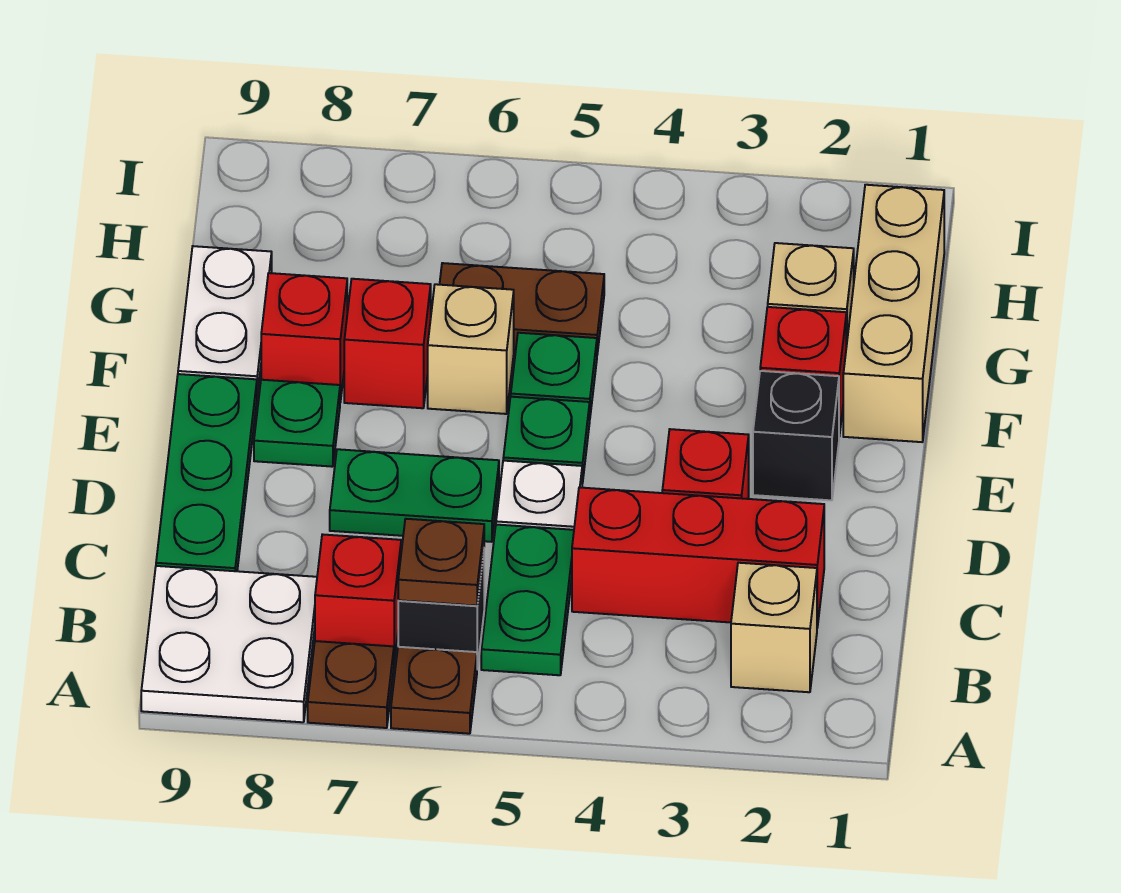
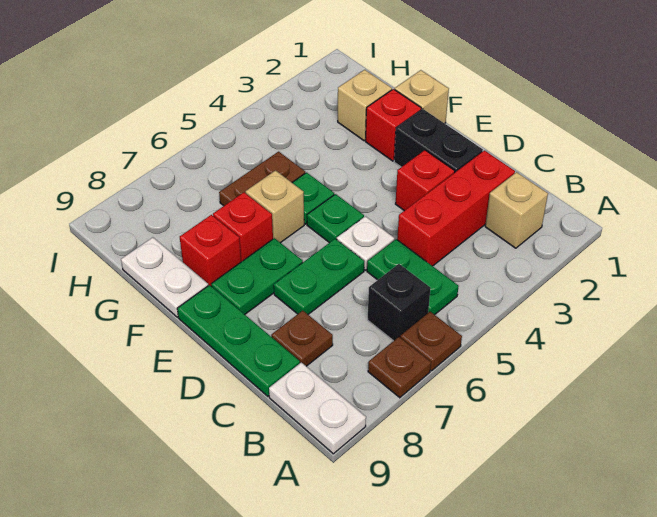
white 2x2 plate [141,566,317,722] -> white 1x2 plate [269,362,366,454]
brown 1x1 plate [398,519,484,606] -> brown 1x1 plate moved to [271,311,333,366]
red 1x1 brick [315,534,401,662] -> none
black 1x1 brick [753,371,839,500] -> black 1x2 brick [394,109,483,172]
green 1x1 plate [254,380,340,467] -> green 1x2 plate [211,238,303,314]
tan 1x3 brick [843,185,944,442] -> tan 1x1 brick [395,70,449,123]

